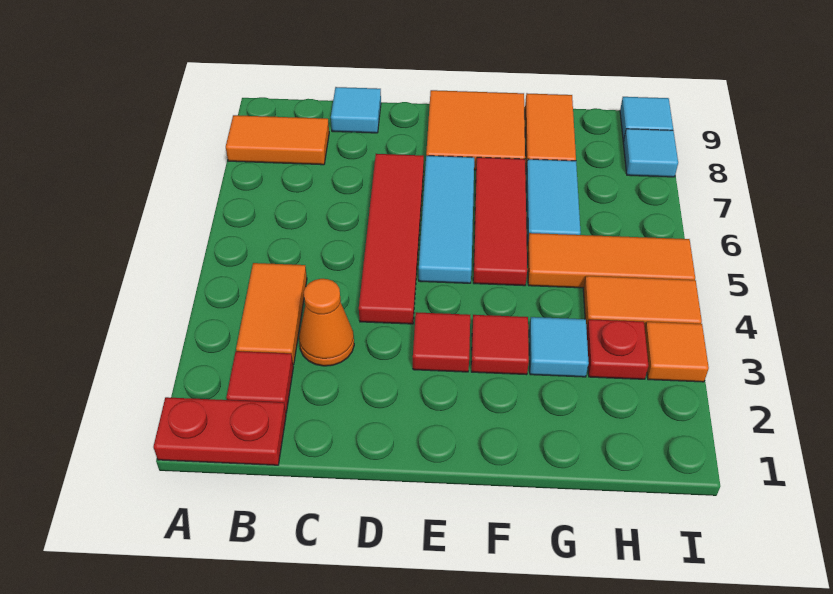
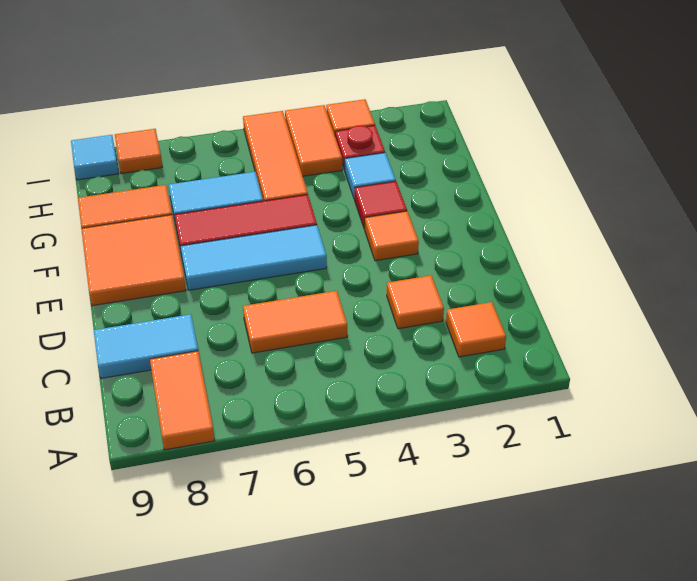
red 1x2 plate [153,397,286,465] -> none
red 1x1 tile [226,351,293,413] -> orange 1x1 tile [446,302,506,357]
orange 1x2 tile [236,263,307,365] -> orange 1x2 tile moved to [243,291,347,353]
orange 1x1 cone [299,279,354,366] -> orange 1x1 tile [387,275,444,329]
cyan 1x1 tile [331,87,381,133] -> cyan 1x2 tile [94,314,198,378]
red 1x4 tile [359,154,424,324] -> none
red 1x1 tile [413,312,470,372] -> orange 1x1 tile [365,211,419,261]
cyan 1x1 tile [623,129,678,177] -> orange 1x1 tile [115,129,162,174]

